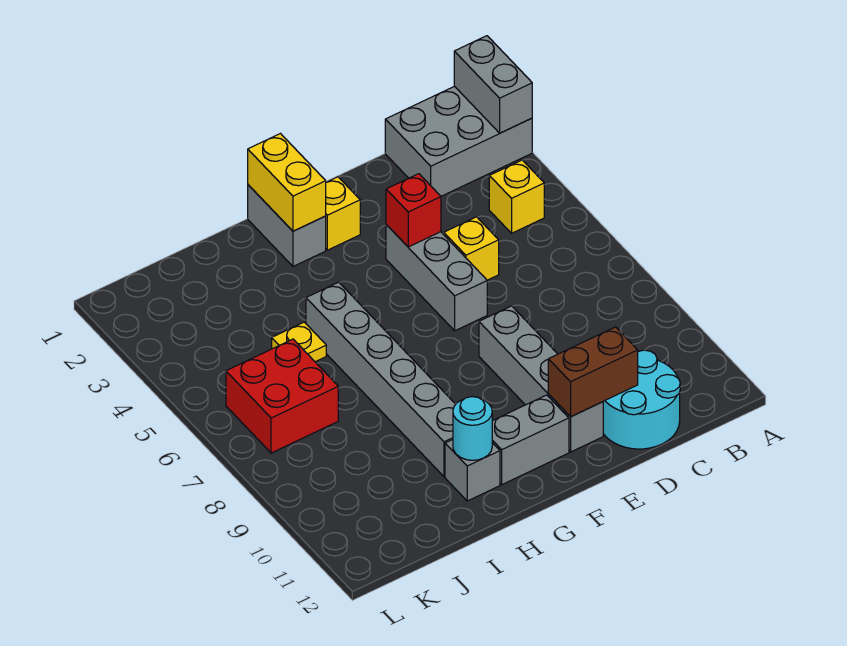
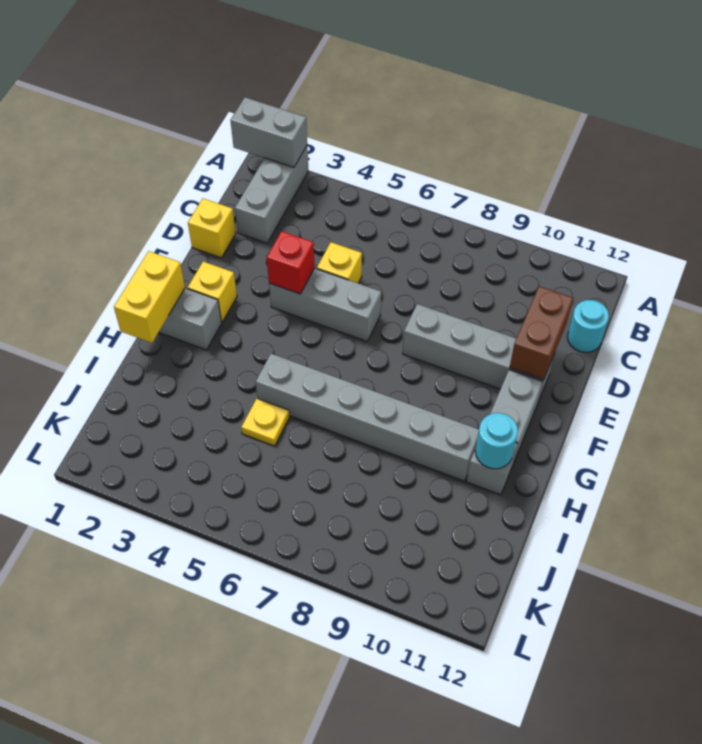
grey 2x3 brick [385,86,532,196] -> grey 1x3 brick [235,146,308,243]
yellow 1x1 brick [489,160,544,233] -> yellow 1x1 brick moved to [188,199,236,258]
cyan 2x2 round brick [603,350,680,449] -> cyan 1x1 round brick [568,300,609,352]
yellow 1x2 brick [248,134,326,231] -> yellow 1x2 brick turned to [114,251,185,343]
red 2x2 brick [226,339,338,453] -> none

